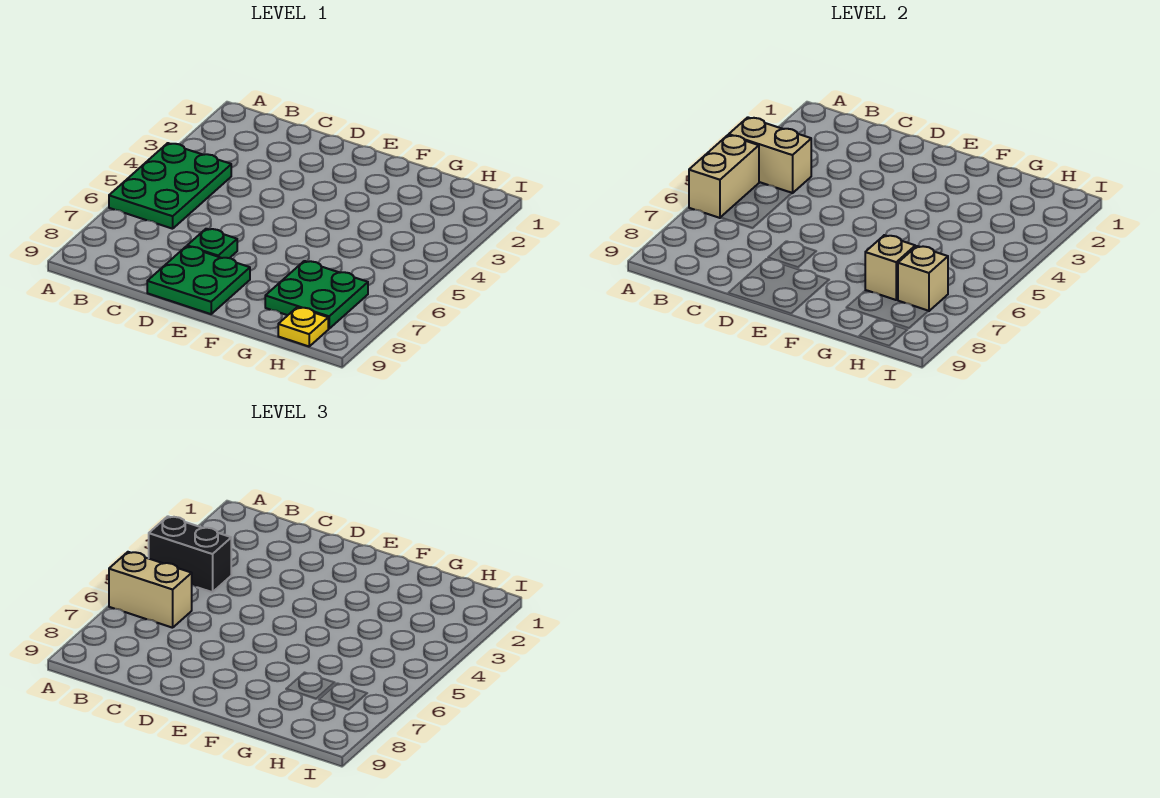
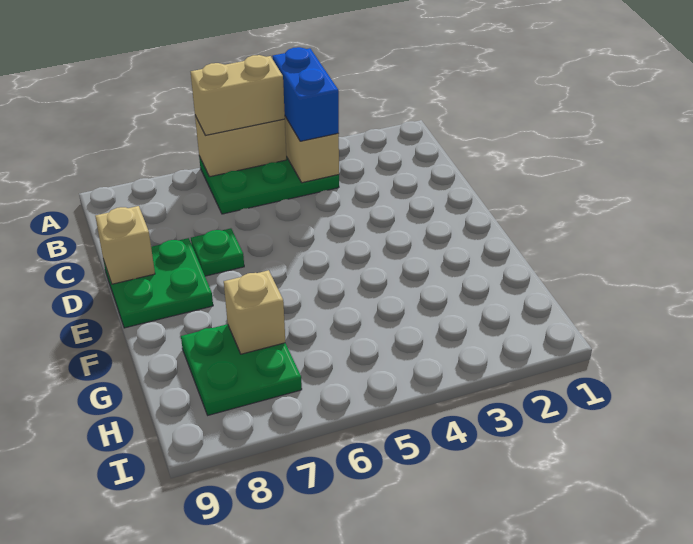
black 1x2 brick [149,516,231,592] -> blue 1x2 brick [272,47,339,141]
tan 1x2 brick [109,552,192,628] -> tan 1x2 brick turned to [191,55,285,135]
tan 1x1 brick [898,246,948,311] -> tan 1x1 brick moved to [95,206,155,284]
yellow 1x1 plate [278,307,328,346] -> none

